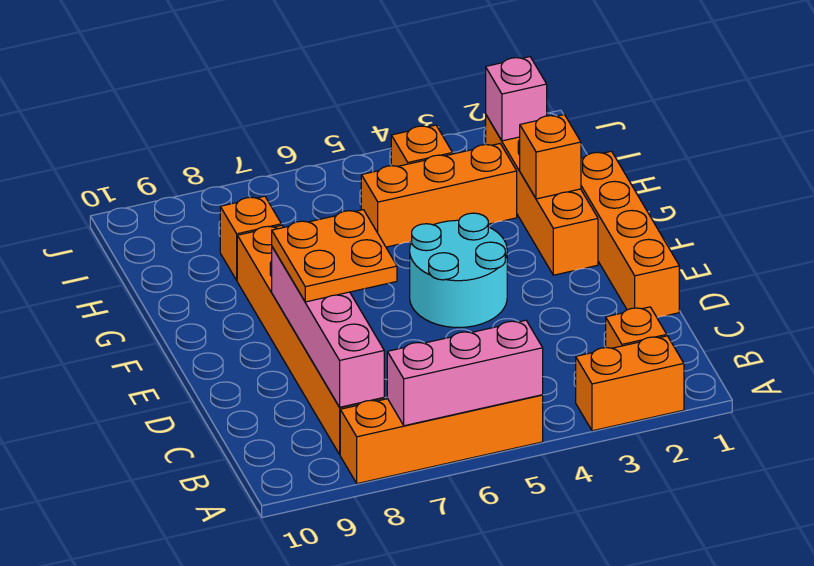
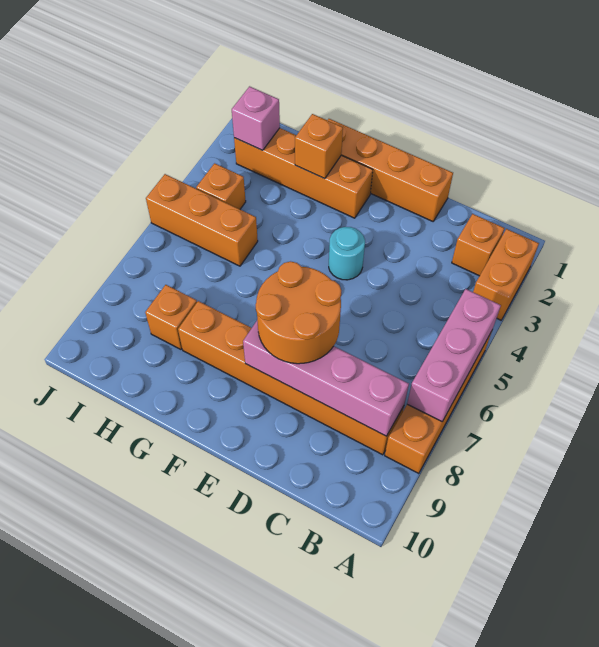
orange 2x2 plate [272,210,397,302] -> orange 2x2 round brick [256,261,341,364]
cyan 2x2 round brick [410,213,507,328] -> cyan 1x1 round brick [329,227,365,280]
orange 1x3 brick [361,144,517,247] -> orange 1x3 brick turned to [146,174,258,266]

